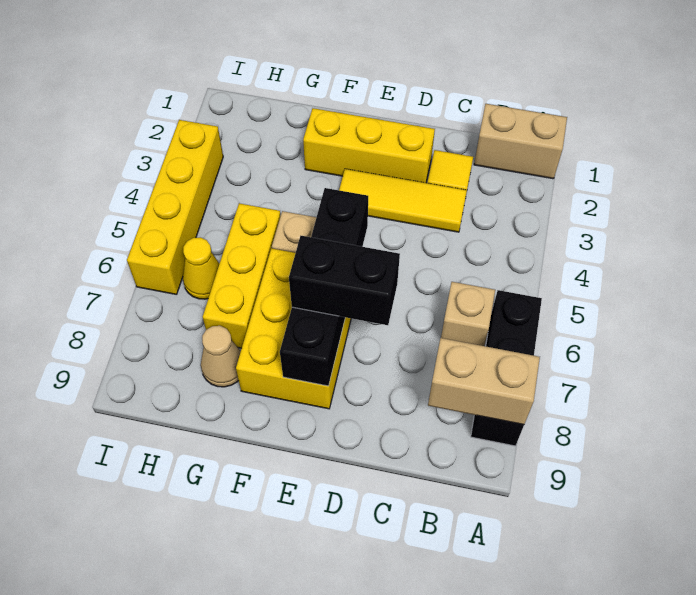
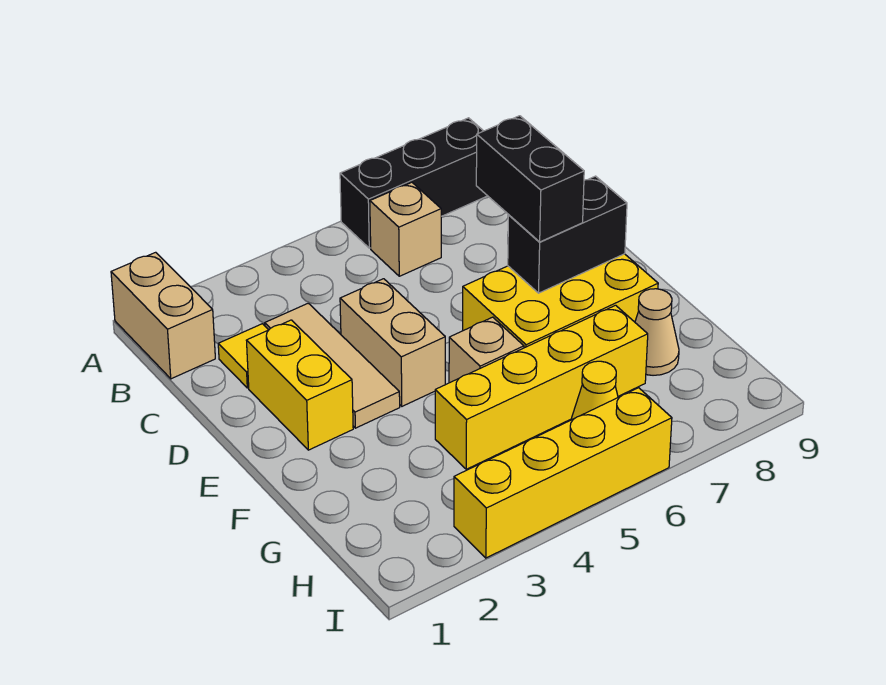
tan 1x2 brick [428,338,540,425] -> tan 1x2 brick moved to [340,279,445,406]
yellow 1x3 tile [339,169,467,232] -> tan 1x3 tile [265,303,400,428]
yellow 1x3 brick [303,108,435,183] -> yellow 1x2 brick [246,320,353,450]
black 1x4 brick [280,188,368,386] -> black 1x2 brick [508,176,627,293]
yellow 1x3 brick [203,203,281,348] -> yellow 1x4 brick [435,305,648,469]

